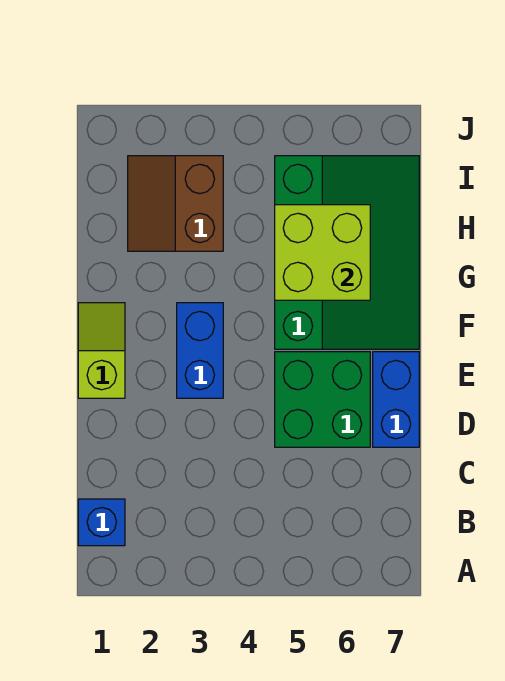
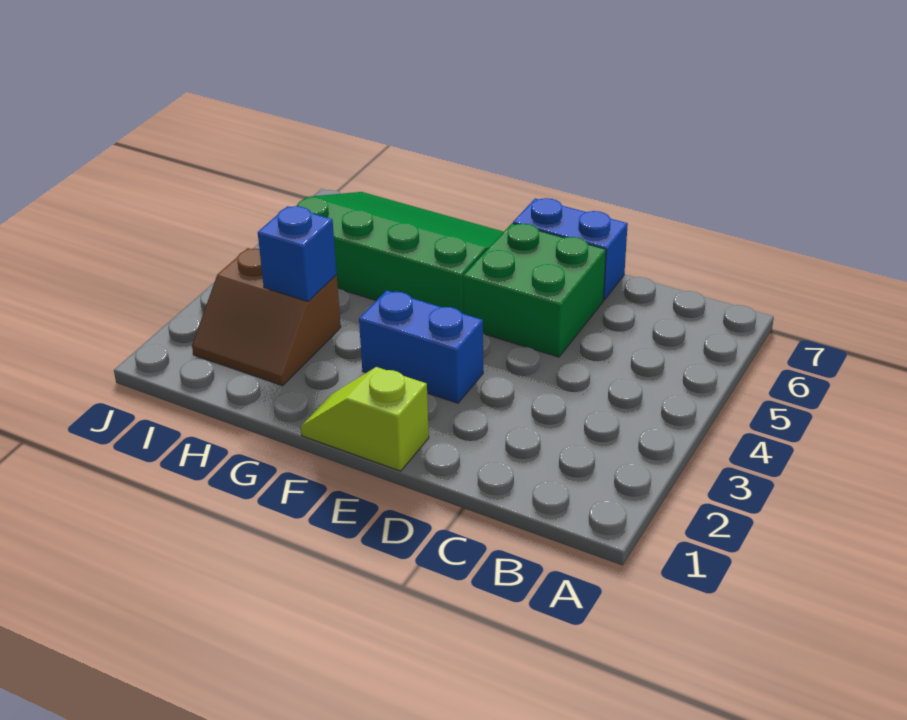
blue 1x1 brick [78,499,125,546] -> blue 1x1 brick moved to [258,206,337,302]
lime 2x2 brick [275,205,370,300] -> none

